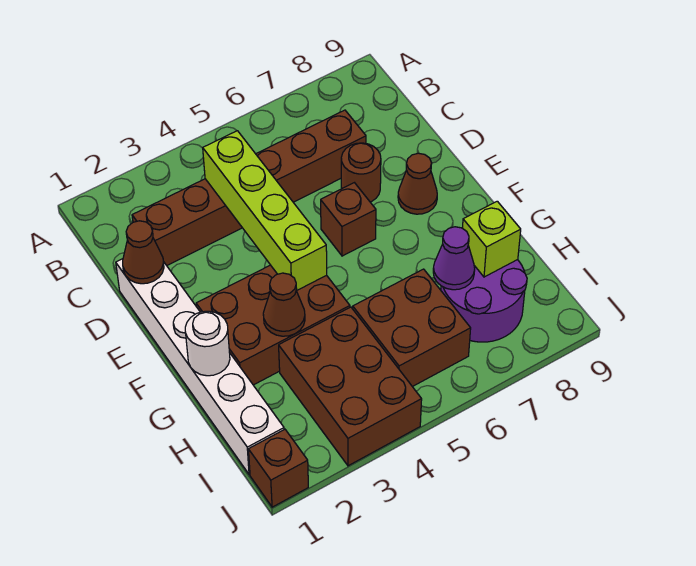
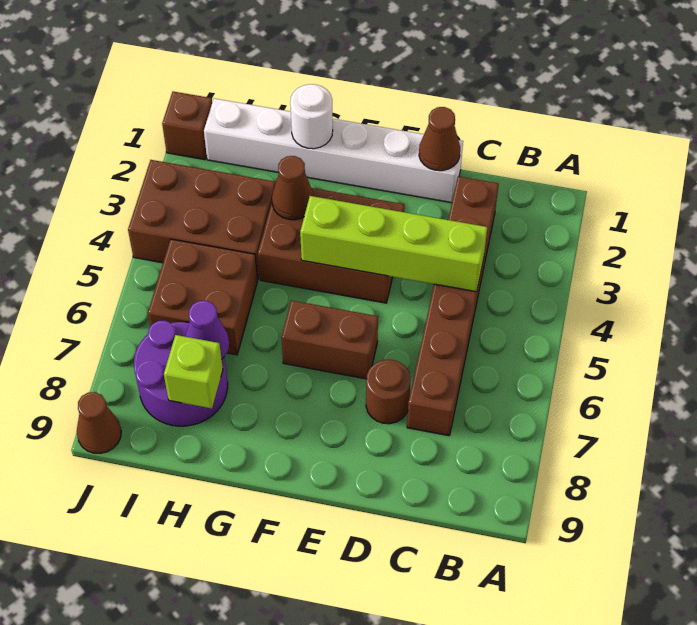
brown 1x1 brick [321,183,376,256] -> brown 1x2 brick [281,300,378,379]
brown 1x1 cone [398,153,437,214] -> brown 1x1 cone moved to [77,392,121,453]
brown 2x3 brick [196,265,350,385] -> brown 2x3 brick turned to [258,188,404,303]

